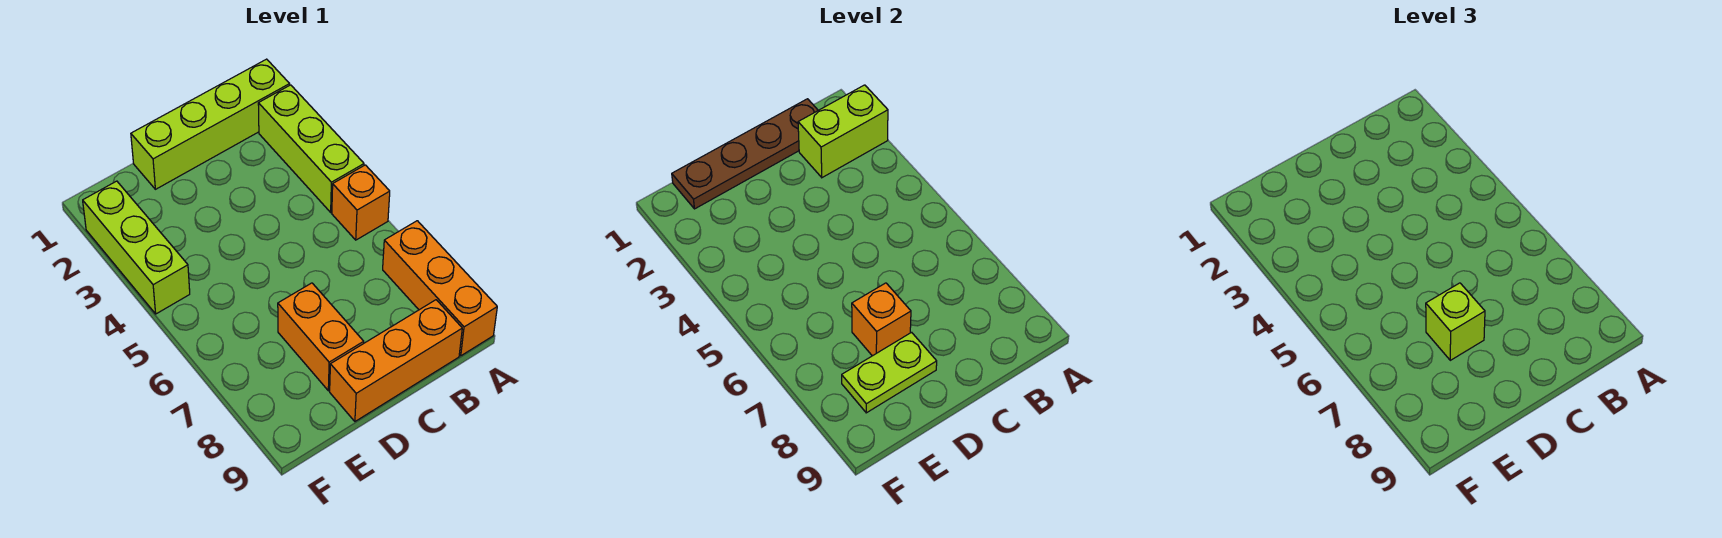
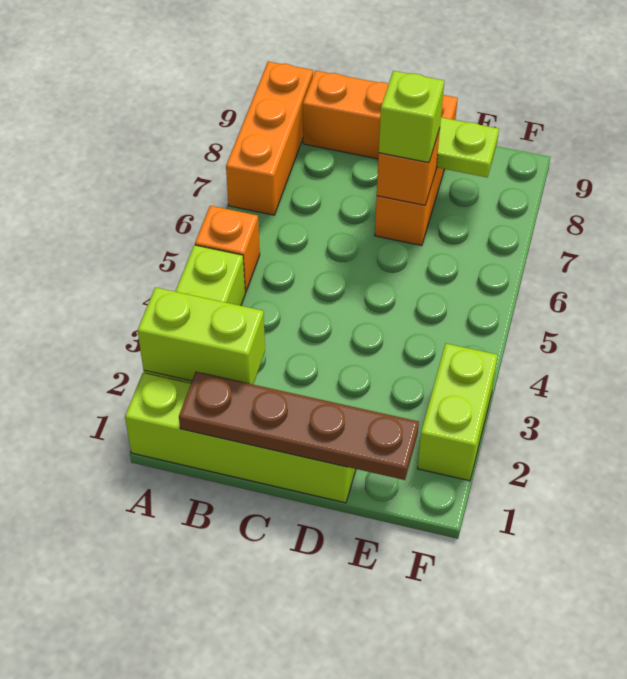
lime 1x3 brick [83,181,190,314] -> lime 1x2 brick [417,343,498,481]

